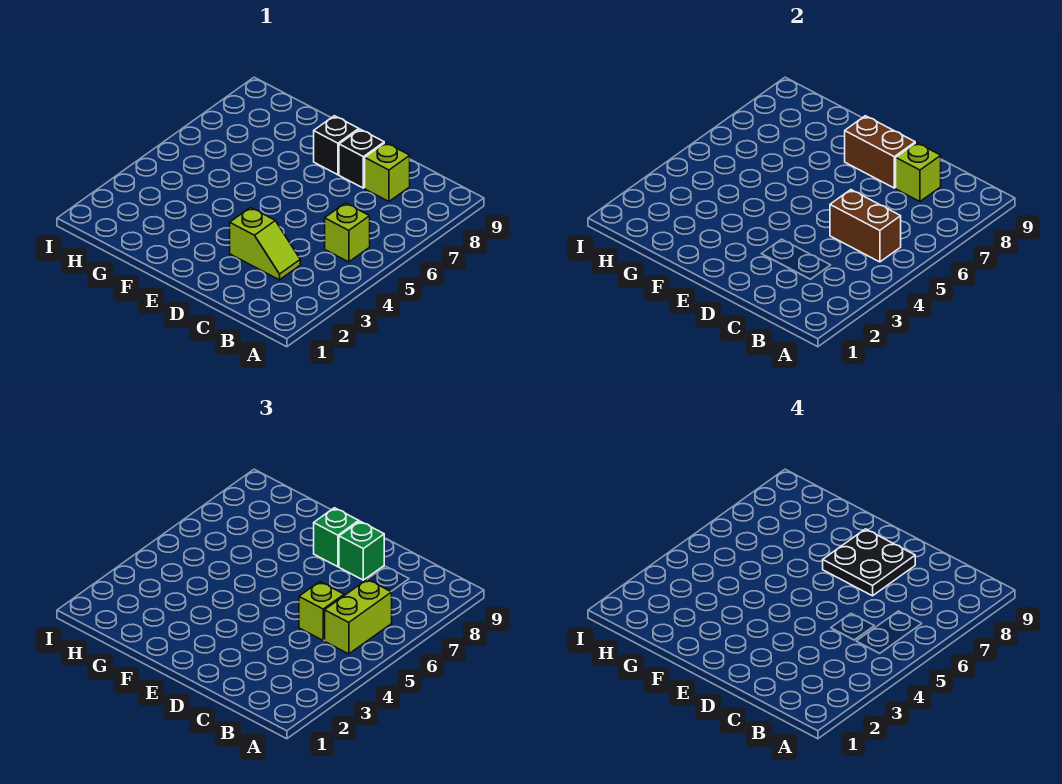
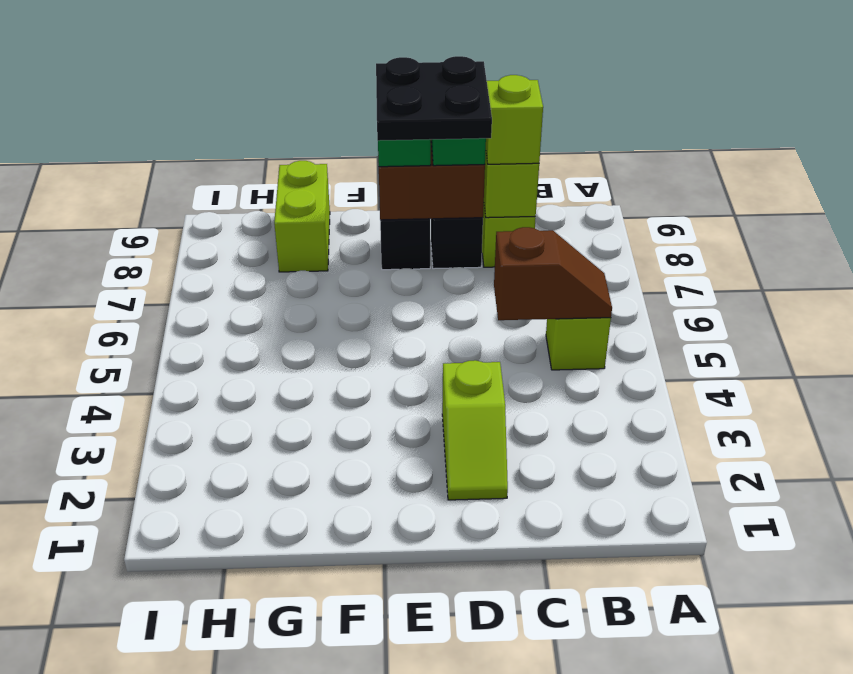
brown 1x2 brick [830,190,901,262] -> brown 1x2 slope [494,227,612,320]
lime 1x2 brick [325,579,392,654] -> lime 1x2 brick moved to [274,161,330,272]
lime 1x2 slope [230,208,300,280] -> lime 1x2 slope turned to [442,360,508,500]
lime 1x1 brick [299,582,344,640] -> lime 1x1 brick moved to [486,75,543,164]

